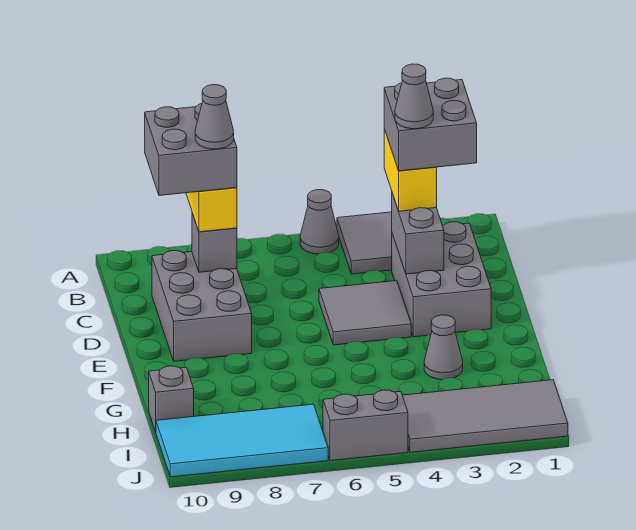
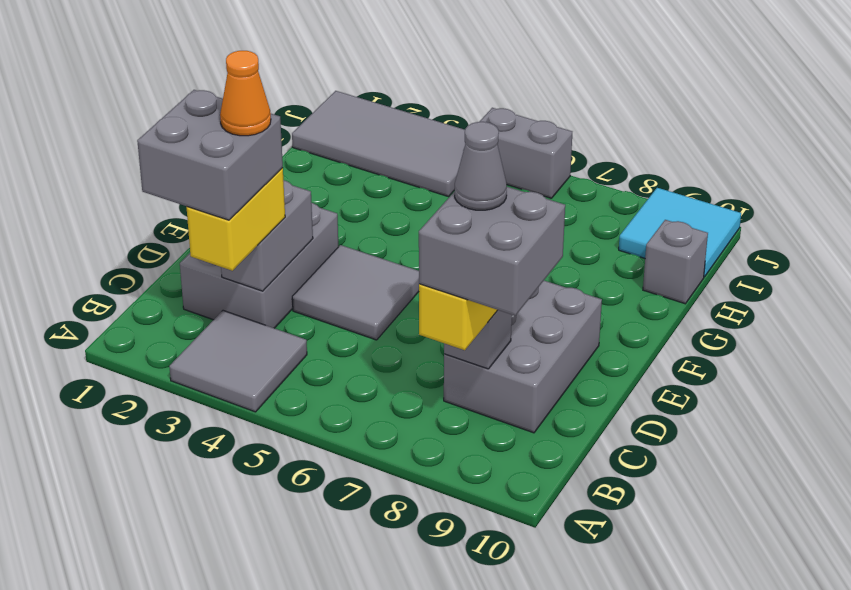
grey 1x1 cone [300,190,339,254] -> none
grey 1x1 cone [395,64,433,129] -> orange 1x1 cone [220,51,271,136]
grey 1x1 cone [424,315,463,380] -> none
cyan 2x4 tile [156,404,328,477] -> cyan 2x2 tile [619,188,741,277]

